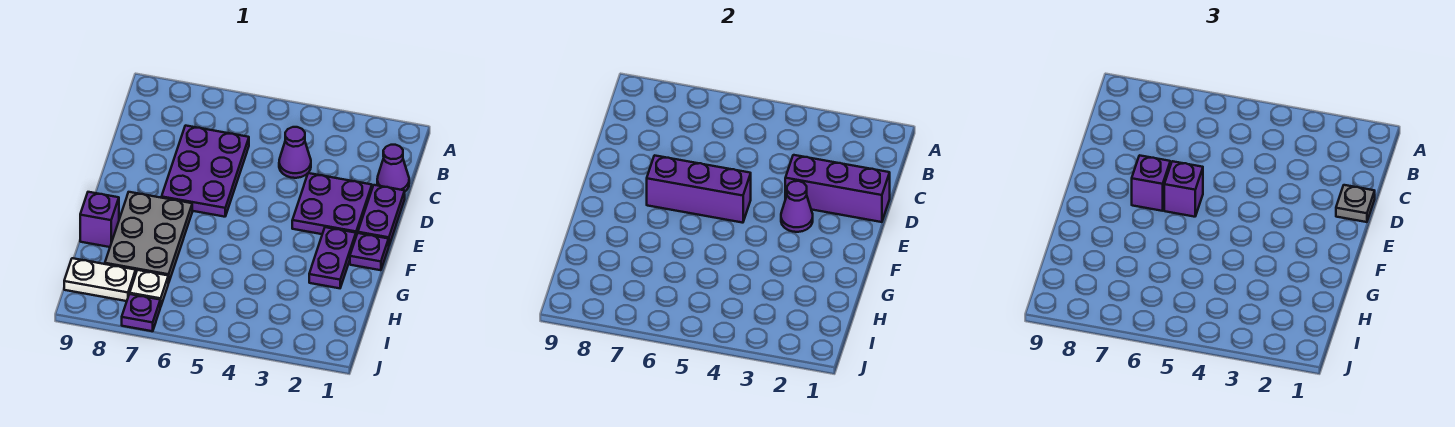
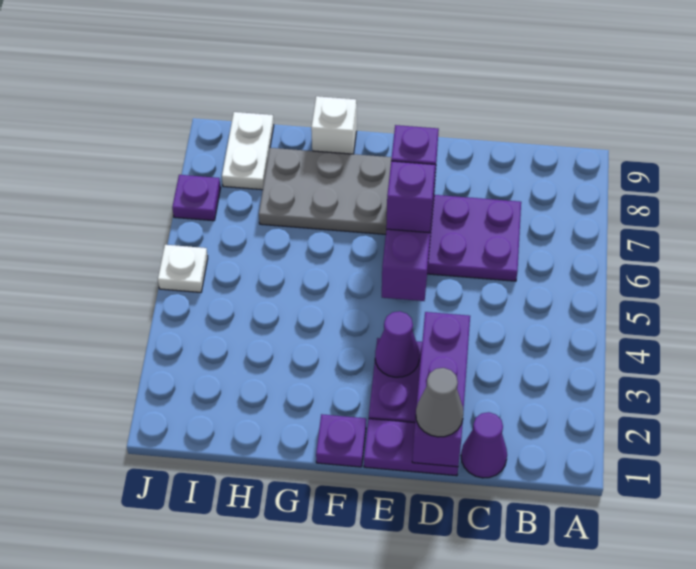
purple 1x1 cone [279,127,311,178] -> none
grey 1x1 plate [1336,185,1375,222] -> grey 1x1 cone [416,368,463,437]
purple 1x2 plate [309,227,356,288] -> none
purple 1x1 brick [80,192,119,247] -> white 1x1 brick [311,96,357,154]
white 1x1 plate [130,270,168,307] -> white 1x1 plate moved to [158,245,208,292]

